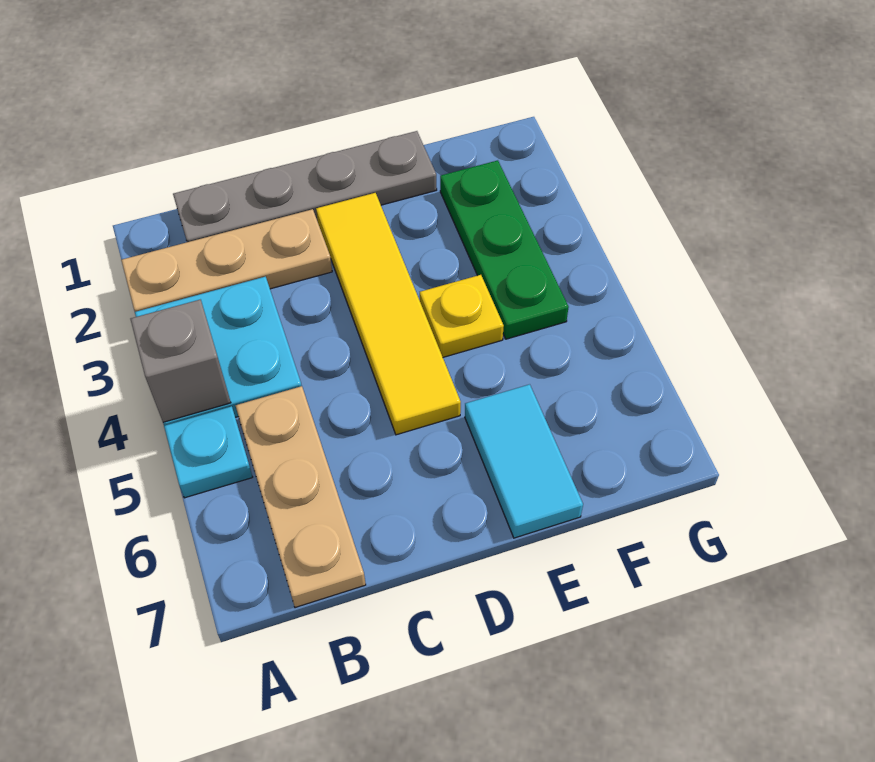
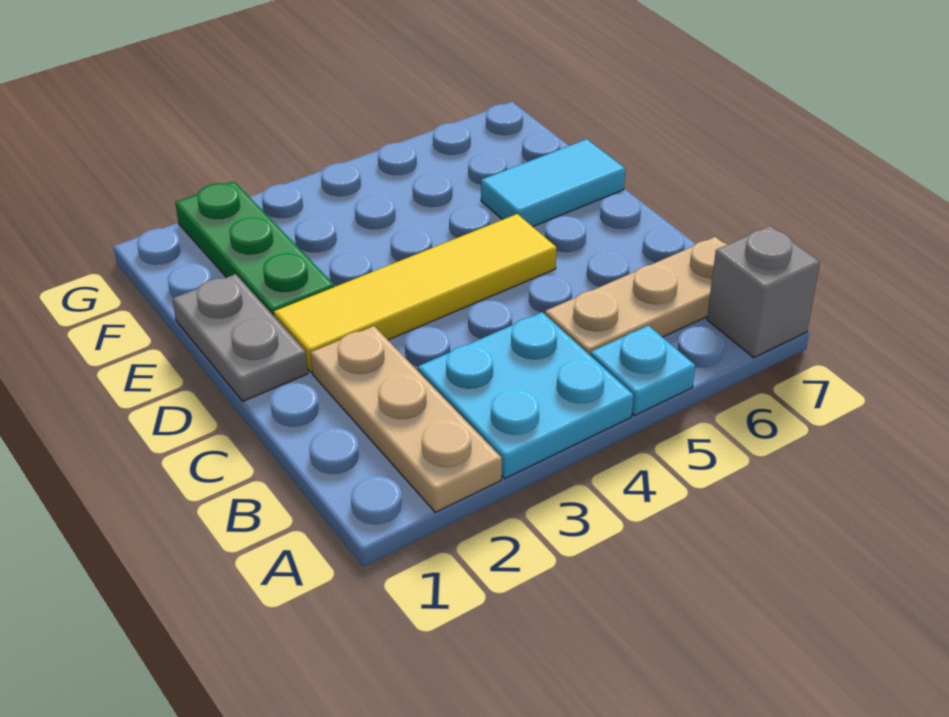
grey 1x1 brick [131,300,231,422] -> grey 1x1 brick moved to [707,226,820,358]
grey 1x4 plate [173,131,437,242] -> grey 1x2 plate [172,274,308,401]
yellow 1x1 plate [420,275,504,357] -> none
green 1x3 plate [440,160,569,339] -> green 1x3 plate turned to [175,181,334,316]

